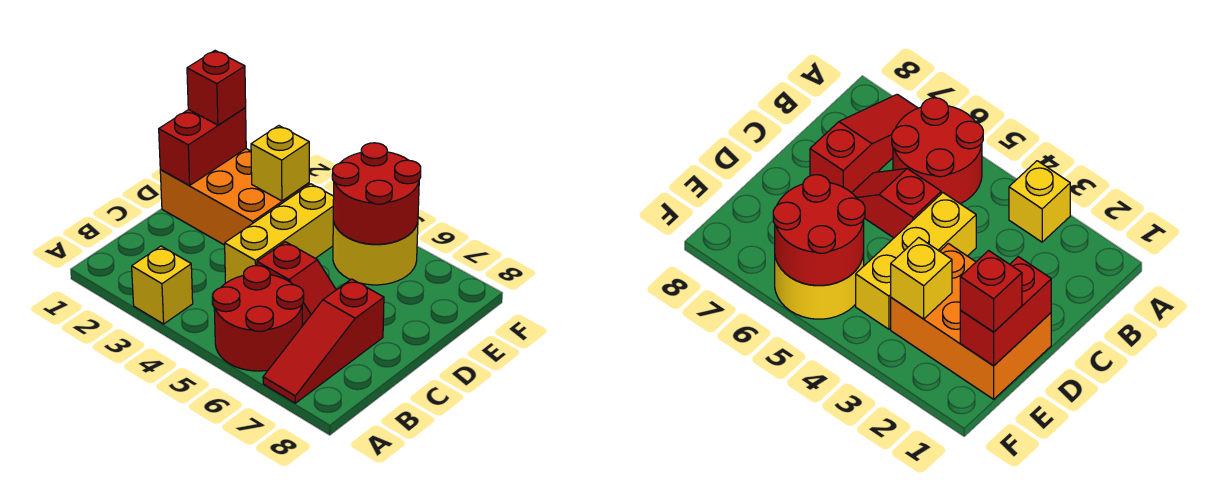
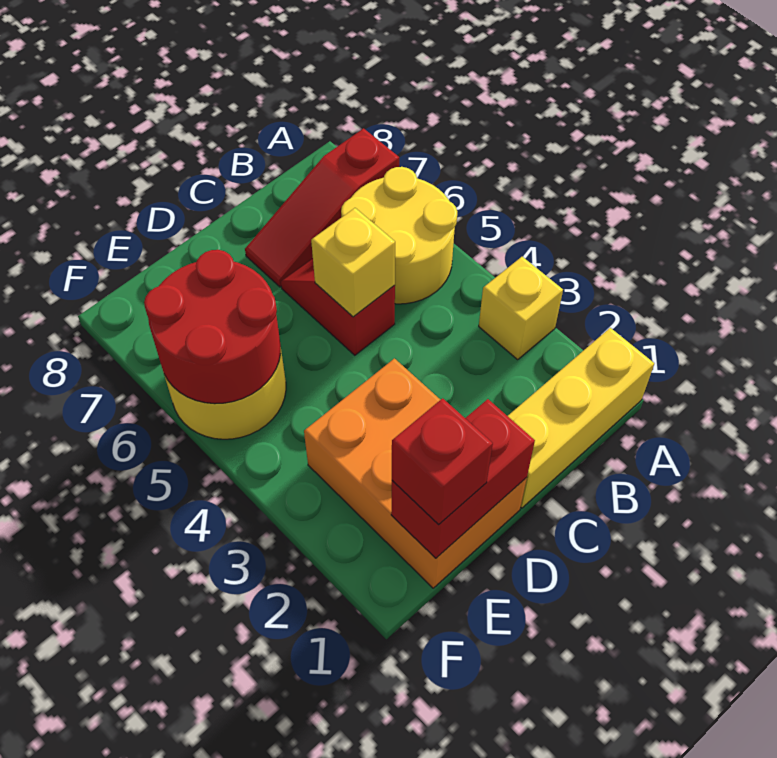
red 2x2 round brick [213,266,304,371] -> yellow 2x2 round brick [341,167,457,304]
red 1x3 slope [263,279,384,403] -> red 1x3 slope turned to [245,128,399,287]
yellow 1x3 brick [225,184,334,283] -> yellow 1x3 brick moved to [508,328,654,508]
yellow 1x1 brick [251,126,309,201] -> yellow 1x1 brick moved to [311,208,395,317]

